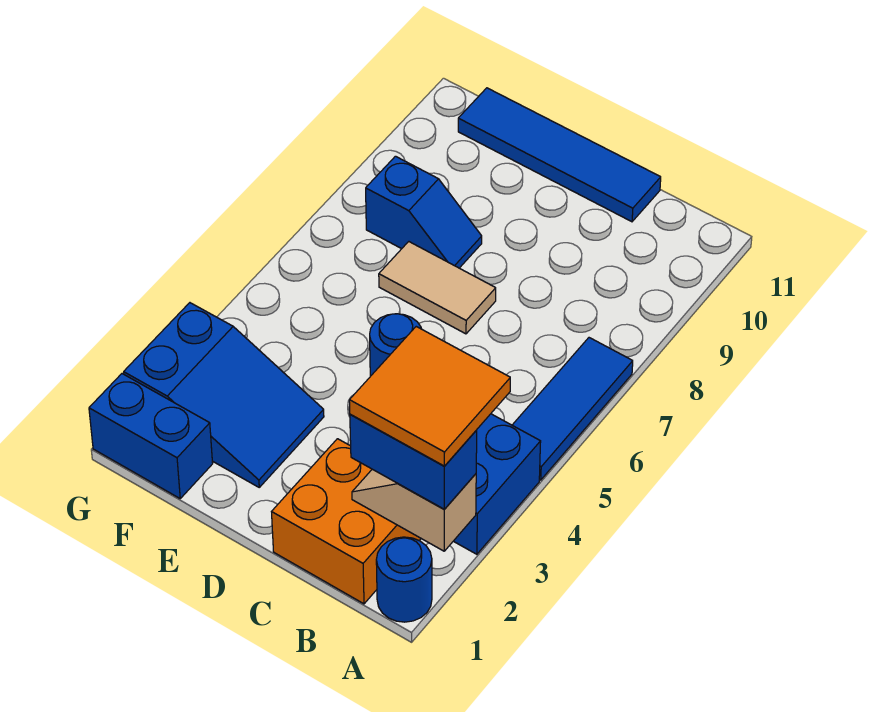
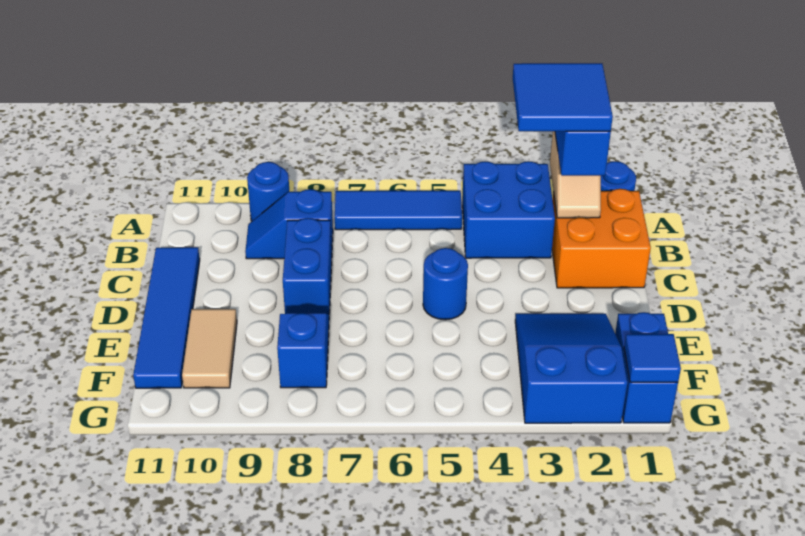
orange 2x2 tile [349,327,510,466] -> blue 2x2 tile [513,63,613,132]
none -> blue 1x1 round brick [247,162,289,221]
none -> blue 1x2 slope [245,189,333,259]
none -> blue 1x2 brick [283,218,332,314]
tan 1x2 tile [379,242,496,334] -> tan 1x2 tile moved to [182,309,237,388]
none -> blue 1x1 tile [624,334,681,382]

